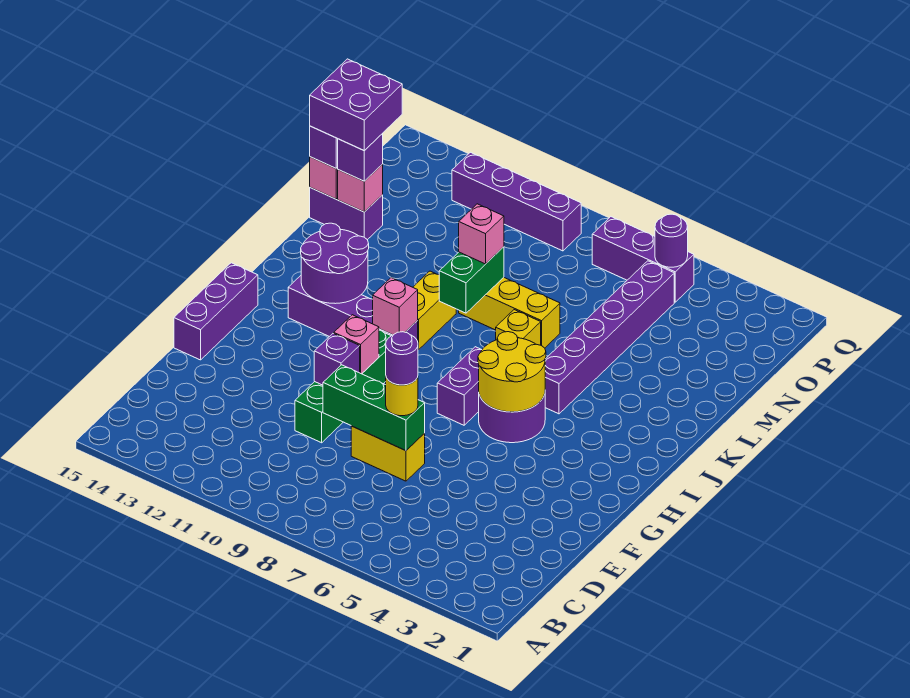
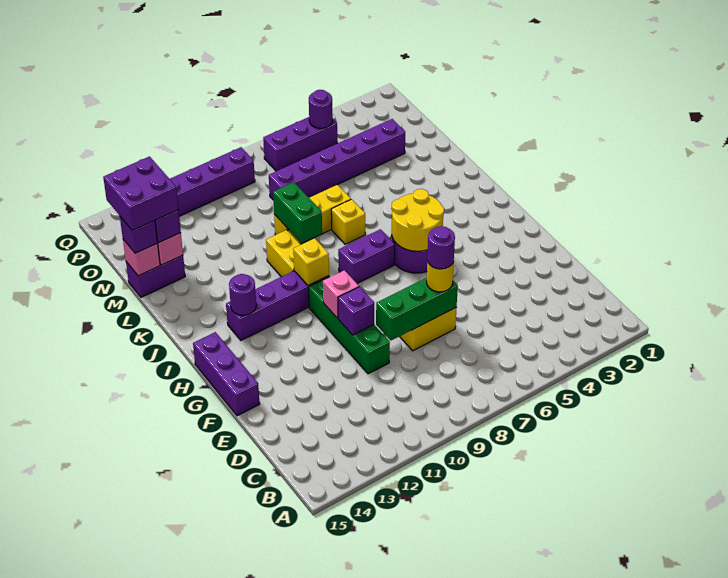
purple 1x2 brick [437,347,482,425] -> purple 1x2 brick turned to [338,229,395,283]
pink 1x1 brick [373,278,418,335] -> yellow 1x1 brick [293,238,329,285]
purple 2x2 round brick [301,223,369,304] -> purple 1x1 round brick [229,274,256,315]
purple 1x6 brick [545,261,674,414] -> purple 1x6 brick turned to [269,119,405,199]
pink 1x1 brick [459,204,504,264] -> none

